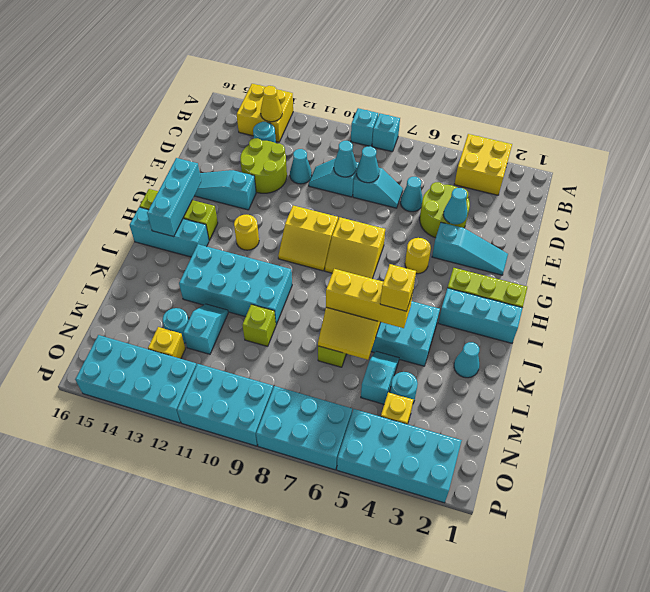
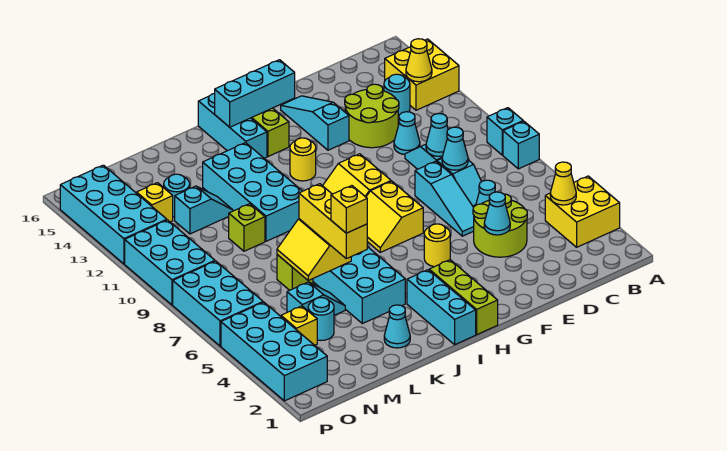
none -> yellow 1x1 cone [550,162,576,205]
cyan 1x3 slope [432,222,508,275] -> cyan 1x3 slope moved to [415,161,474,236]

